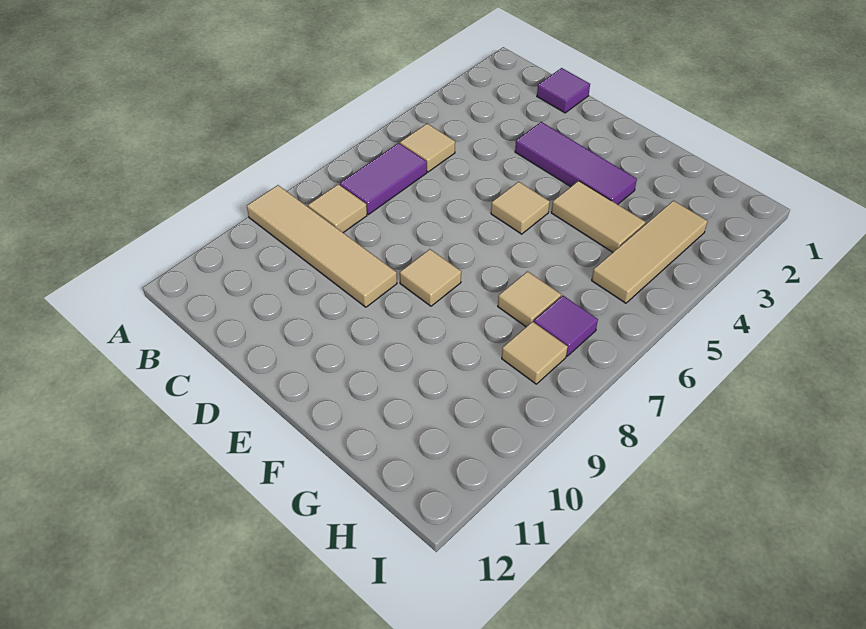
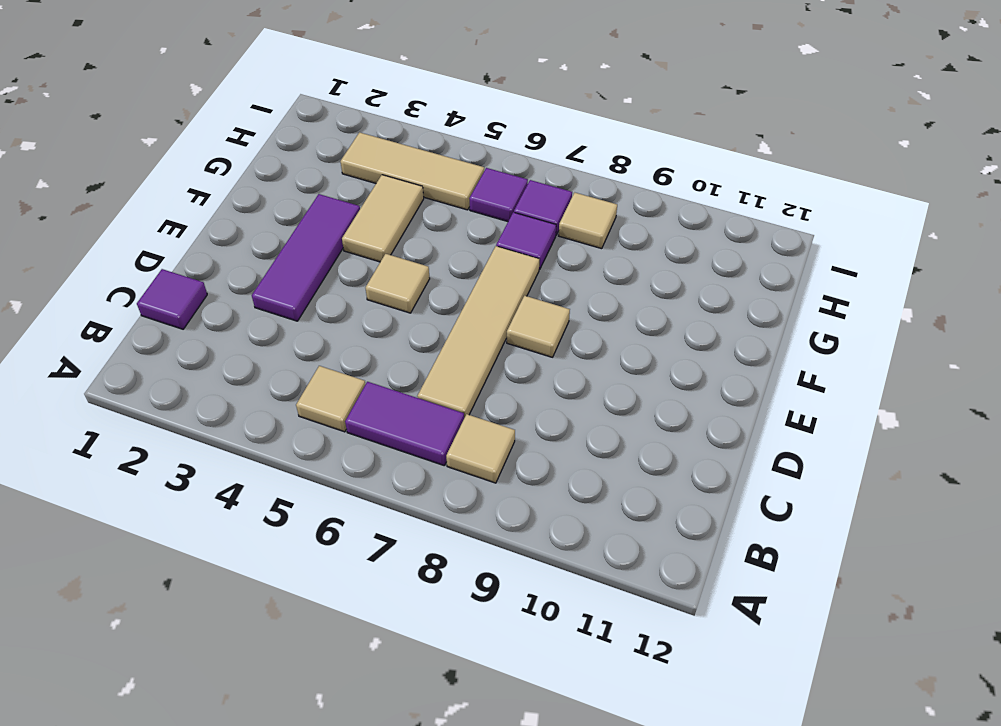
tan 1x4 tile [247,185,397,307] -> tan 1x4 tile moved to [417,246,539,418]
tan 1x1 tile [498,271,561,327] -> purple 1x1 tile [496,212,556,269]
none -> purple 1x1 tile [469,168,528,222]

